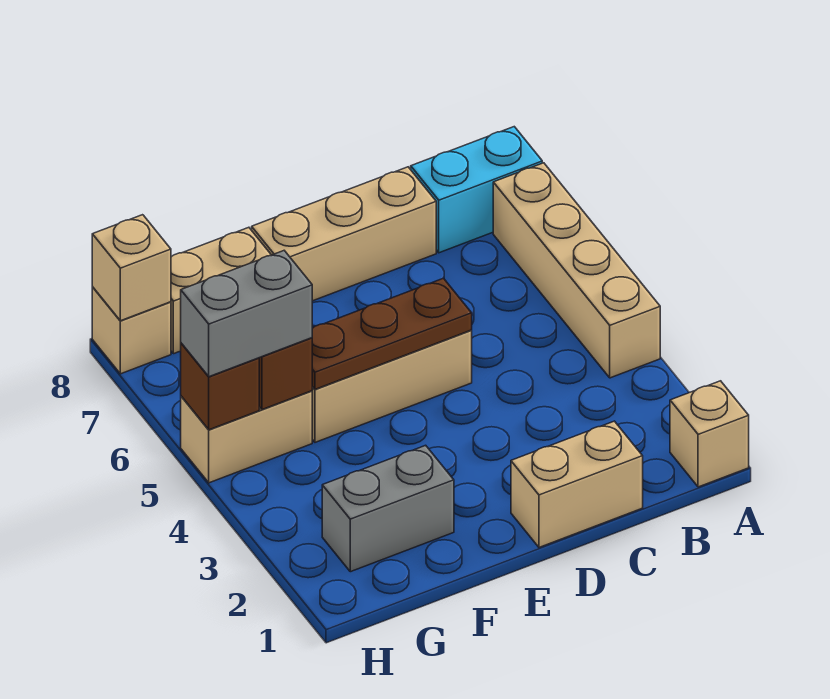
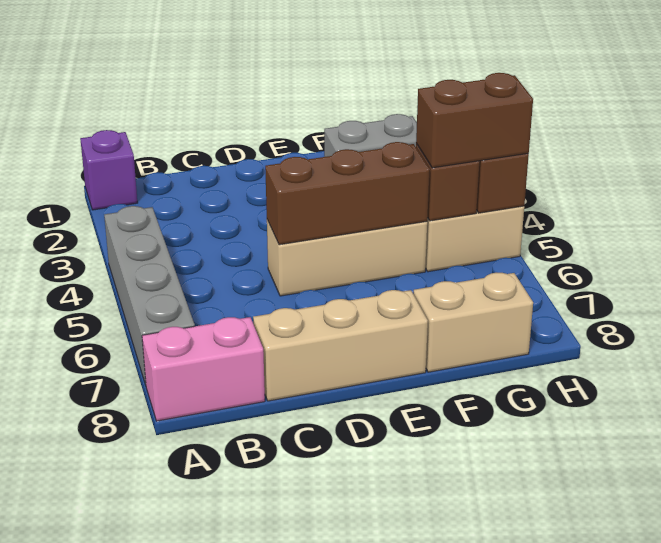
tan 1x1 brick [670,381,749,487] -> purple 1x1 brick [80,130,137,210]
tan 1x4 brick [493,163,660,378] -> grey 1x4 brick [104,206,195,385]
cyan 1x2 brick [411,127,542,253] -> pink 1x2 brick [142,317,265,421]
tan 1x2 brick [511,421,643,547] -> none
brown 1x3 plate [312,278,472,389] -> brown 1x3 brick [265,142,430,245]
grey 1x2 brick [181,251,312,377] -> brown 1x2 brick [416,73,533,168]
tan 1x1 brick [92,287,171,374] -> none
tan 1x1 brick [92,215,171,321] -> none

